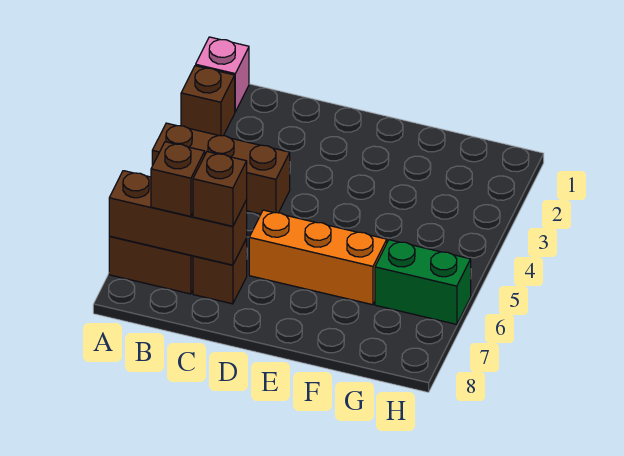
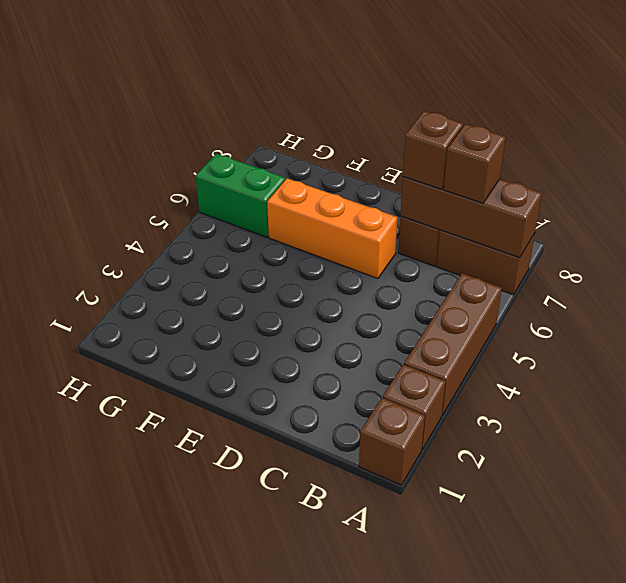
pink 1x1 brick [196,37,249,112] -> brown 1x1 brick [359,398,425,485]
brown 1x3 brick [152,123,290,214] -> brown 1x3 brick turned to [404,273,502,415]

